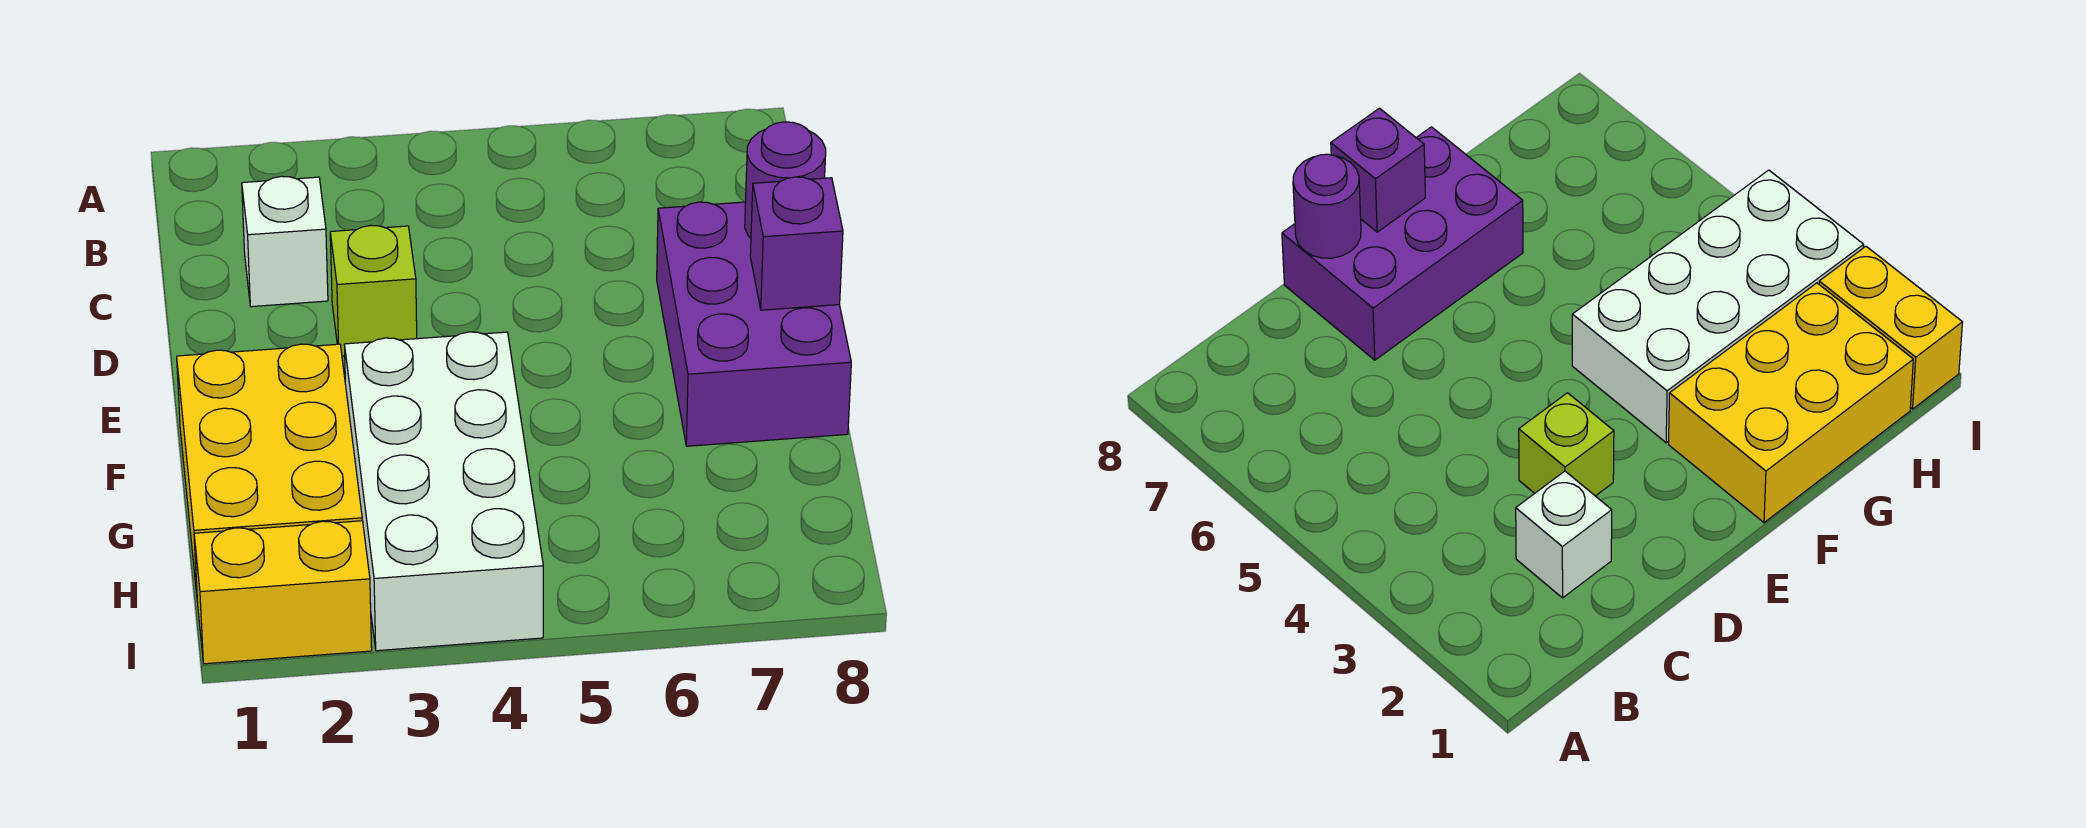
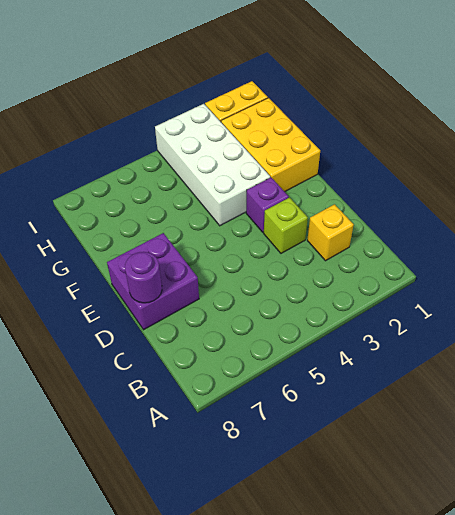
white 1x1 brick [242,176,328,307] -> yellow 1x1 brick [307,204,354,261]
purple 2x3 brick [657,202,851,446] -> purple 2x2 brick [107,233,199,330]
purple 1x1 brick [750,177,843,310] -> purple 1x1 brick moved to [246,177,289,232]

